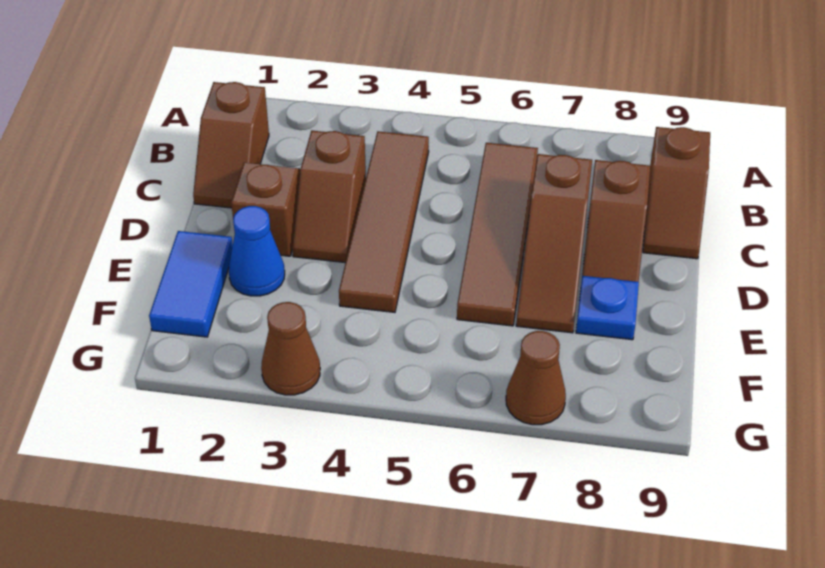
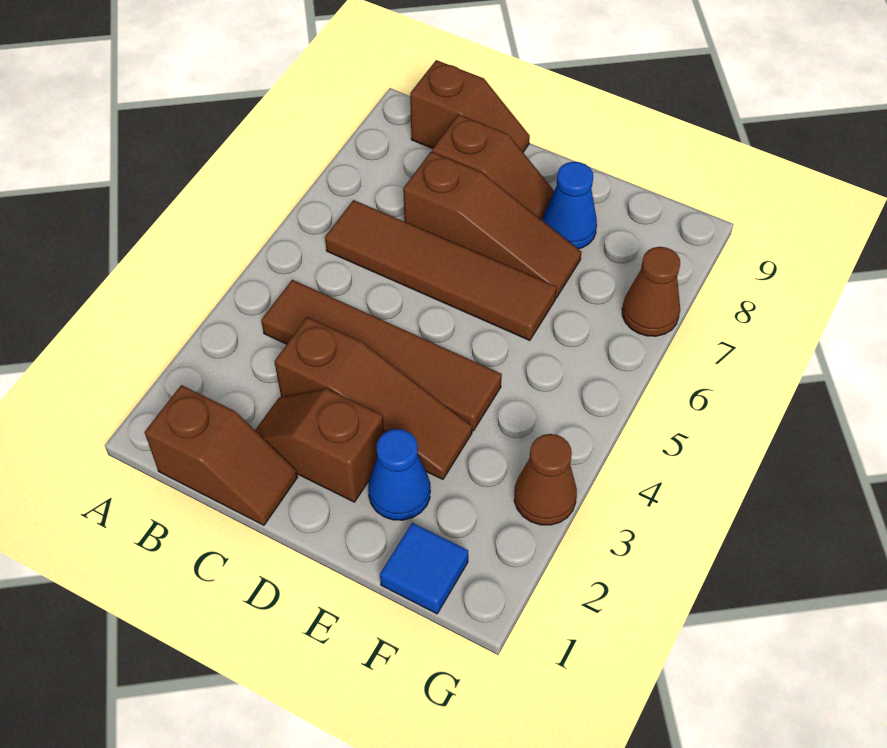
brown 1x2 slope [292,131,366,263] -> brown 1x3 slope [274,317,472,479]
blue 1x2 tile [149,231,233,337] -> blue 1x1 tile [380,523,468,614]
blue 1x1 plate [576,276,639,340] -> blue 1x1 cone [543,162,597,249]

